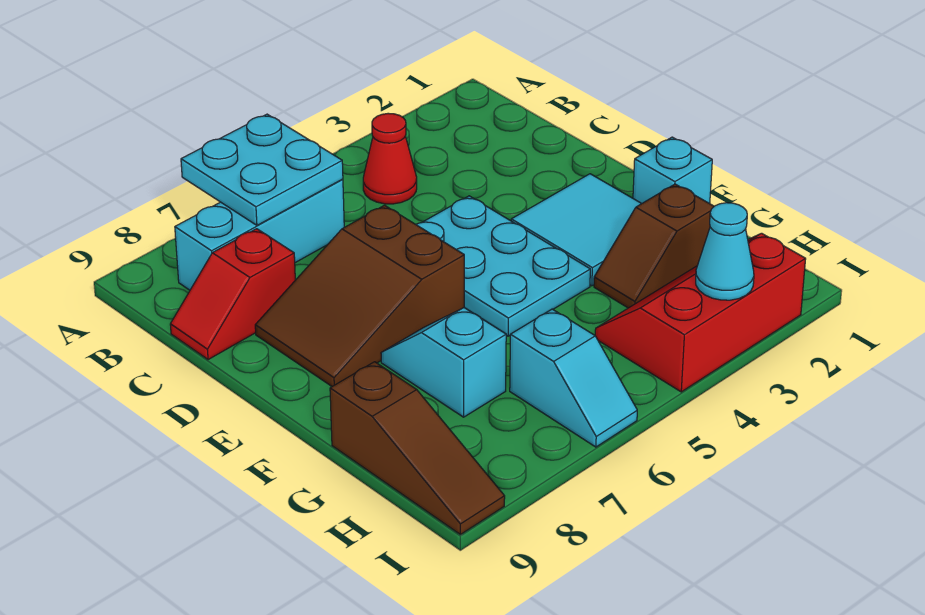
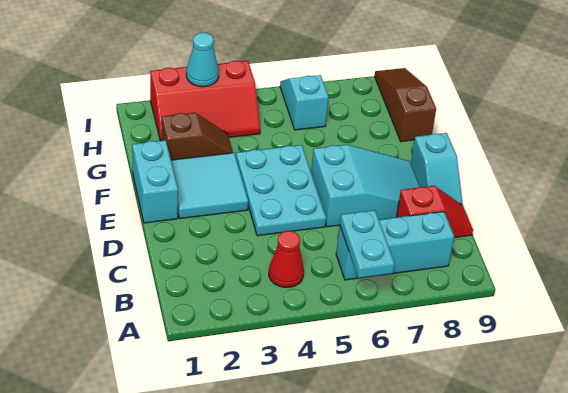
cyan 2x2 plate [181,114,343,225] -> cyan 1x2 plate [340,210,395,278]
brown 2x3 slope [255,205,464,386] -> cyan 2x3 slope [311,145,420,227]
cyan 1x1 brick [633,137,712,204] -> cyan 1x2 brick [132,140,178,223]
cyan 1x2 slope [381,308,506,417] -> cyan 1x2 slope moved to [411,133,462,205]

